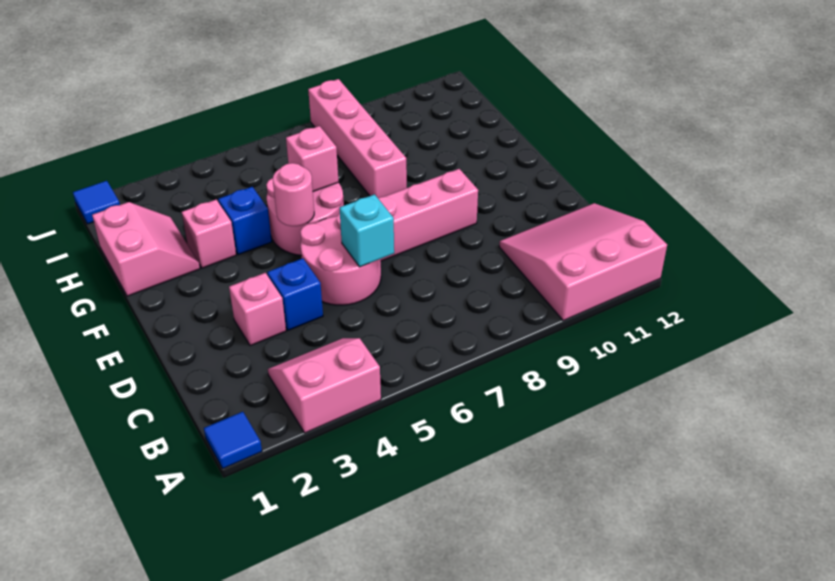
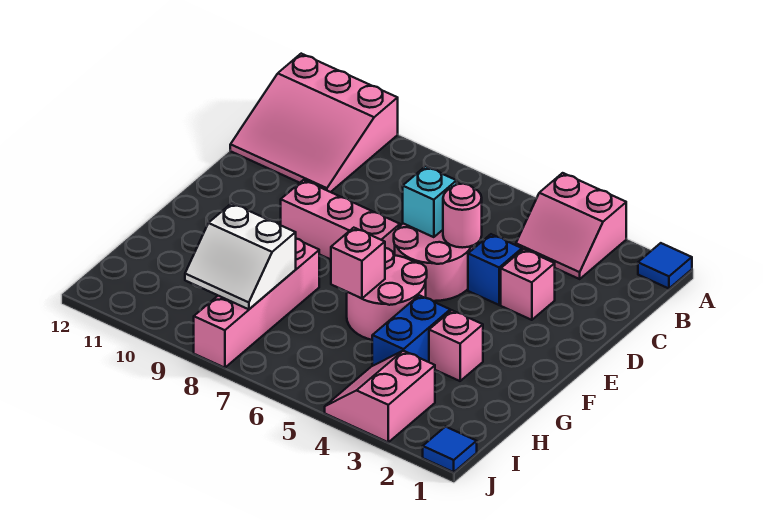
pink 1x1 round brick [273,163,314,226] -> pink 1x1 round brick moved to [443,184,482,248]
pink 2x2 slope [92,202,200,296] -> pink 2x2 slope moved to [325,351,435,442]
blue 1x1 brick [218,187,272,255] -> blue 1x2 brick [372,295,450,366]
none -> white 2x2 slope [185,203,296,309]

